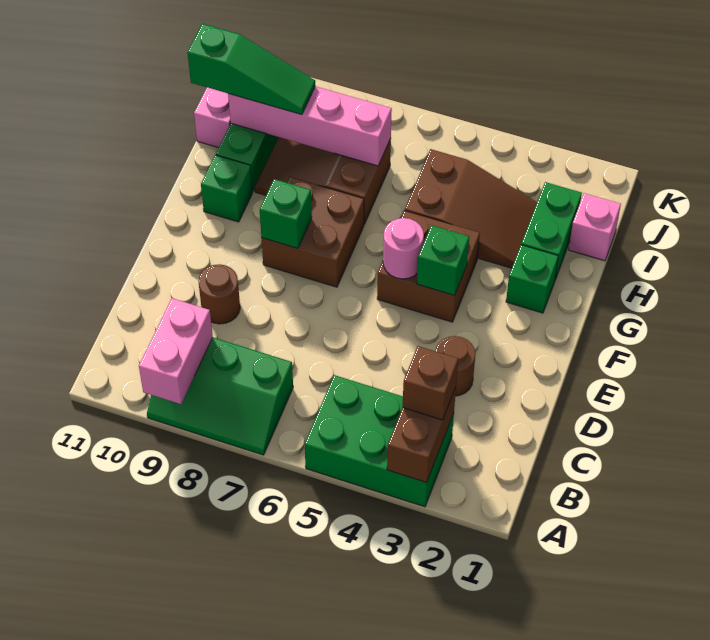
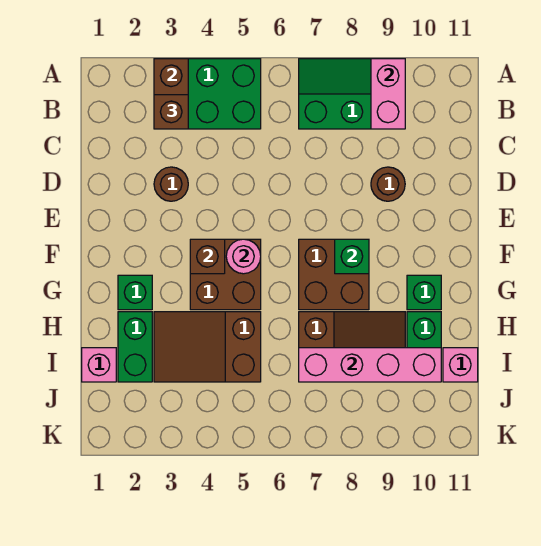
green 1x1 brick [417,225,469,295] -> brown 1x1 brick [190,239,225,274]
green 1x3 slope [188,24,315,115] -> none

